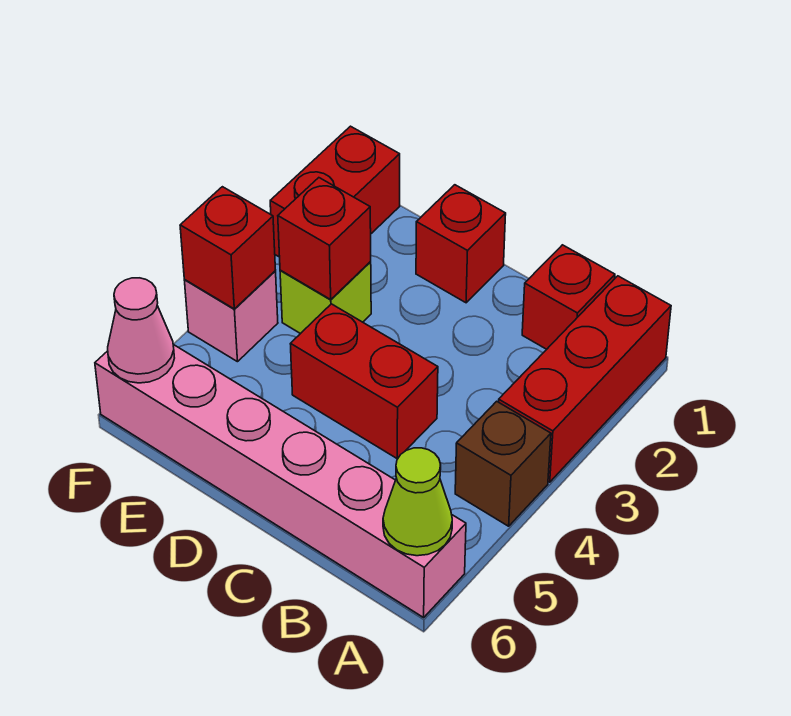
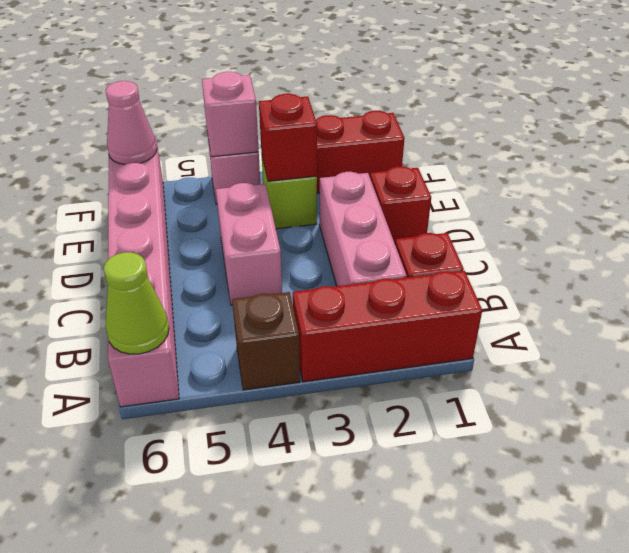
none -> pink 1x3 brick [319,172,407,286]
red 1x2 brick [291,304,438,459] -> pink 1x2 brick [216,183,282,305]
red 1x1 brick [180,187,275,309] -> pink 1x1 brick [202,72,259,157]

